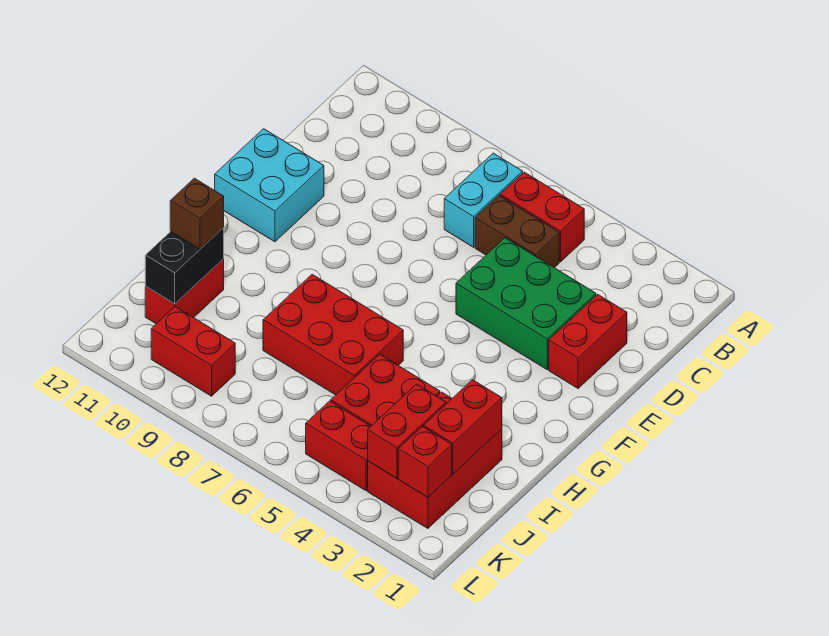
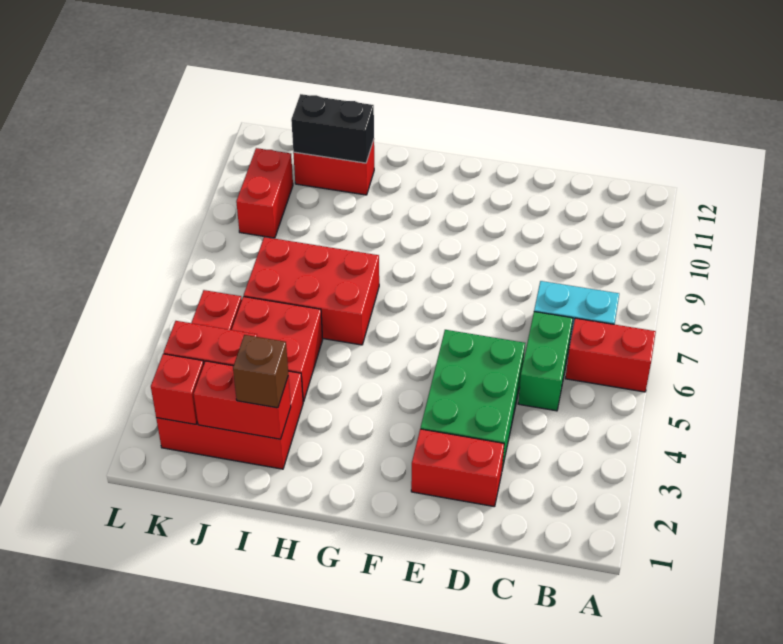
red 1x2 brick [500,172,584,262] -> red 1x2 brick turned to [565,318,656,392]
brown 1x2 brick [475,196,559,268] -> green 1x2 brick [518,312,573,411]
cyan 2x2 brick [215,129,324,242] -> none
red 2x3 brick [263,274,403,395] -> red 2x3 brick turned to [244,237,379,345]
brown 1x1 brick [170,178,224,249] -> brown 1x1 brick moved to [233,335,288,408]

